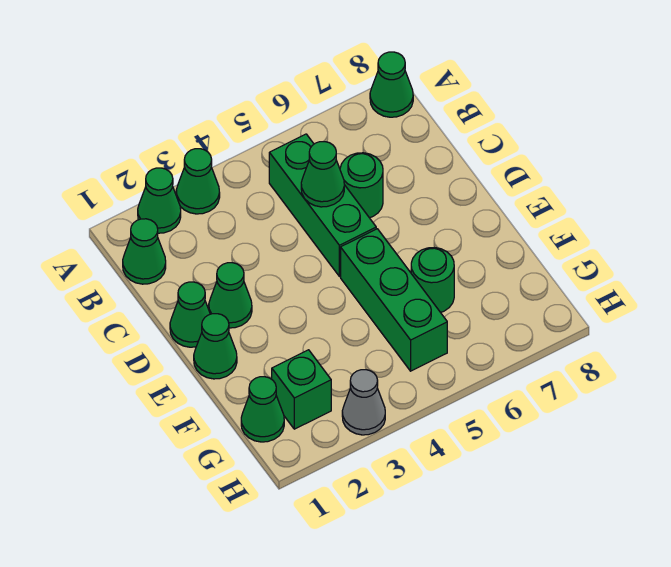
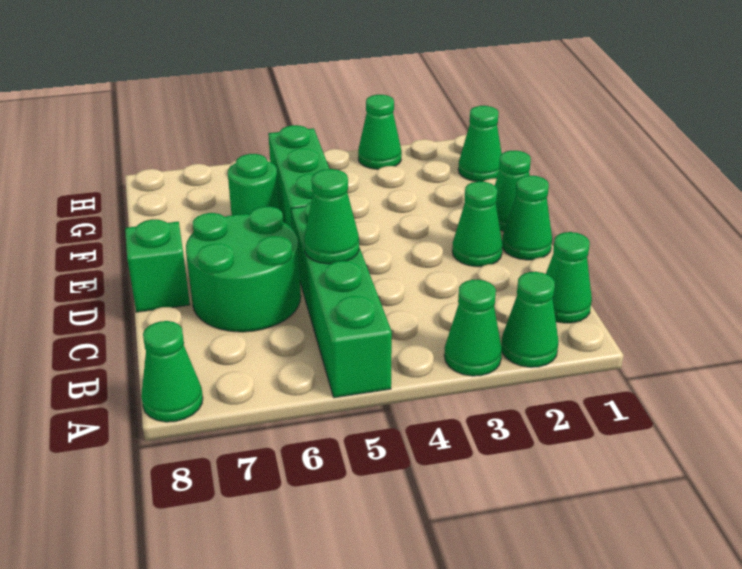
green 1x3 brick [269,134,376,277] -> green 1x4 brick [291,202,392,398]
green 1x1 round brick [340,153,383,218] -> green 2x2 round brick [186,206,301,332]
green 1x1 brick [272,350,331,429] -> green 1x1 brick moved to [125,220,190,312]
grey 1x1 cone [342,370,385,435] -> green 1x1 cone [358,95,402,169]

